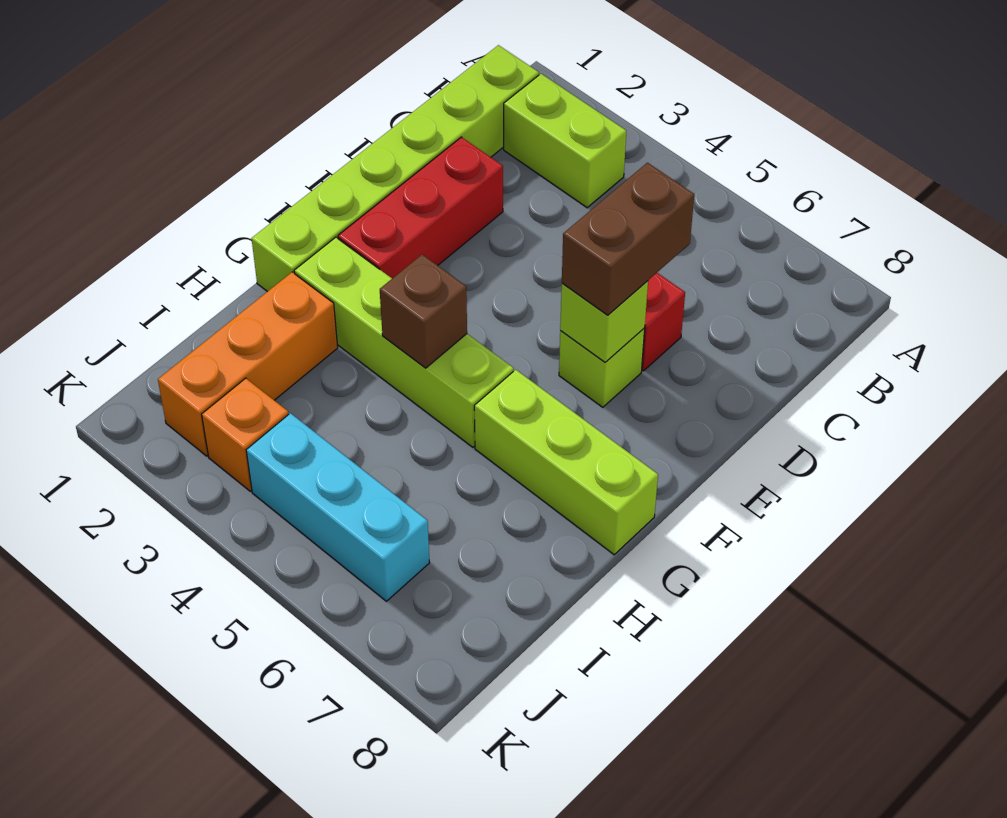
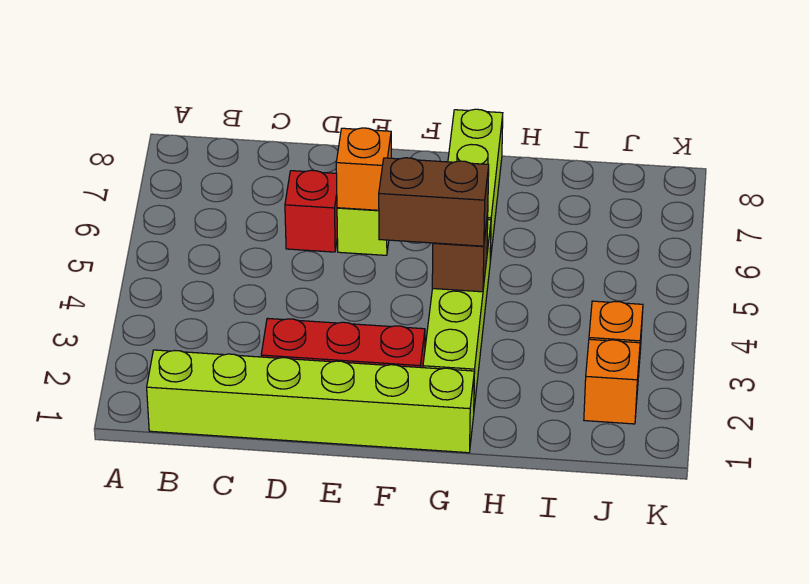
lime 1x2 brick [504,74,626,208] -> none
brown 1x2 brick [562,163,694,315] -> brown 1x2 brick moved to [379,158,489,246]
lime 1x1 brick [560,281,648,362] -> orange 1x1 brick [336,128,391,210]
orange 1x3 brick [158,272,338,456] -> orange 1x1 brick [584,339,640,424]
cyan 1x3 brick [246,413,430,601] -> none

